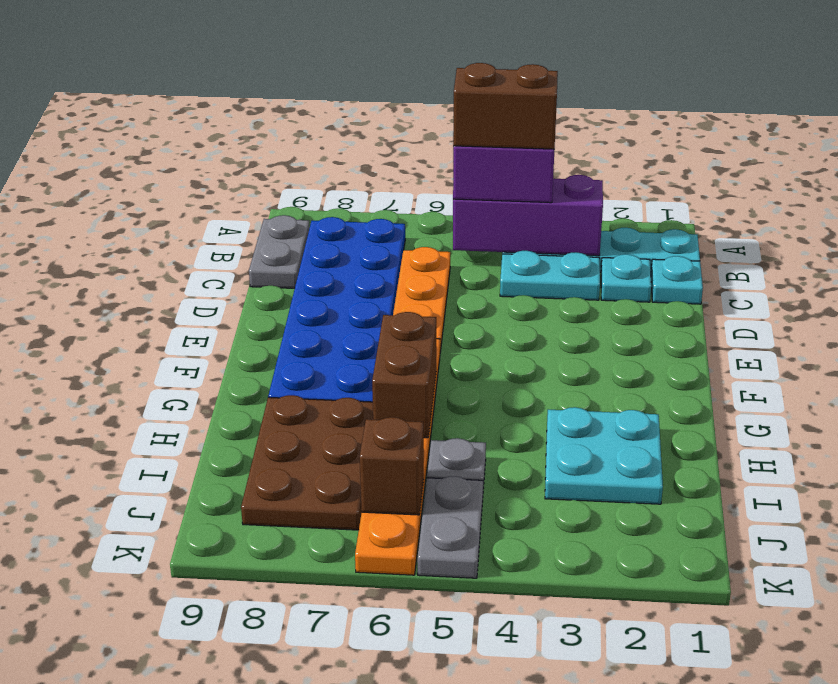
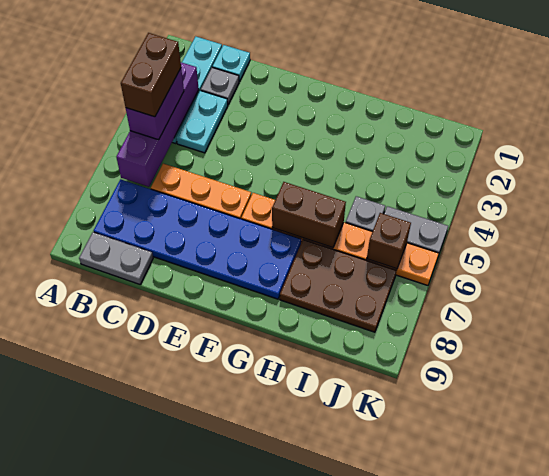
purple 1x3 brick [453,175,603,256] -> purple 1x4 brick [116,62,199,187]
cyan 1x1 plate [601,254,651,302] -> grey 1x1 plate [201,67,239,104]
cyan 2x2 plate [545,407,663,504] -> none

